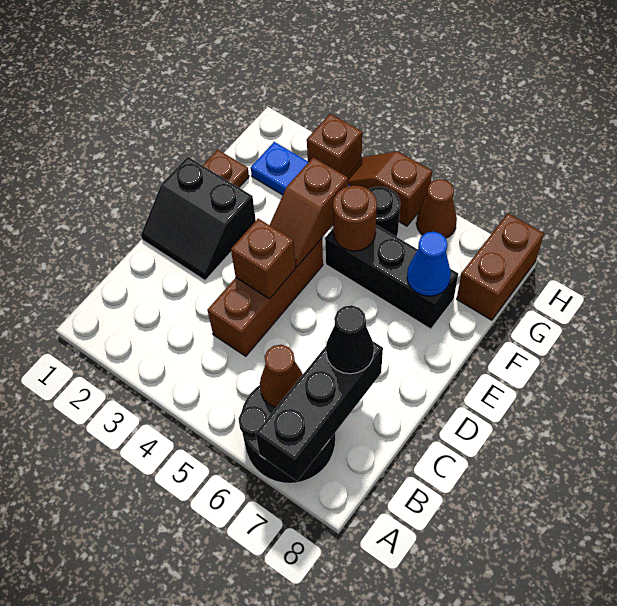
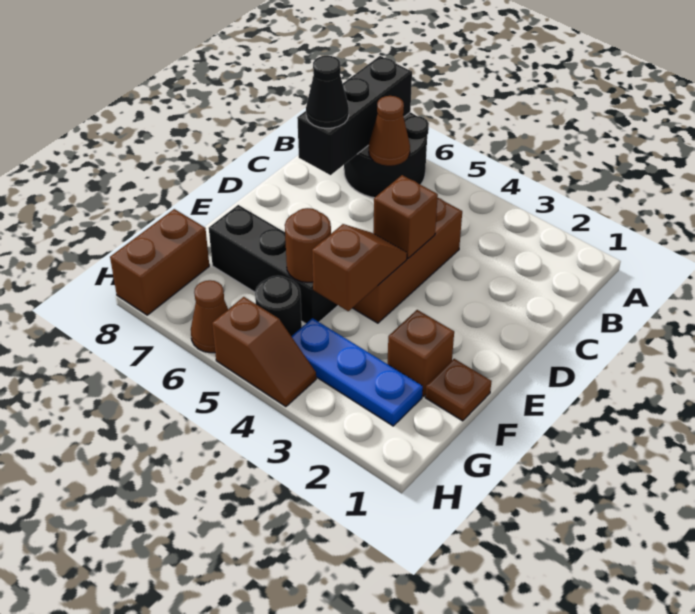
black 2x2 slope [141,157,256,280] -> none
blue 1x1 cone [407,232,451,296] -> none
brown 1x1 brick [307,114,362,176] -> brown 1x1 brick moved to [388,310,454,396]

